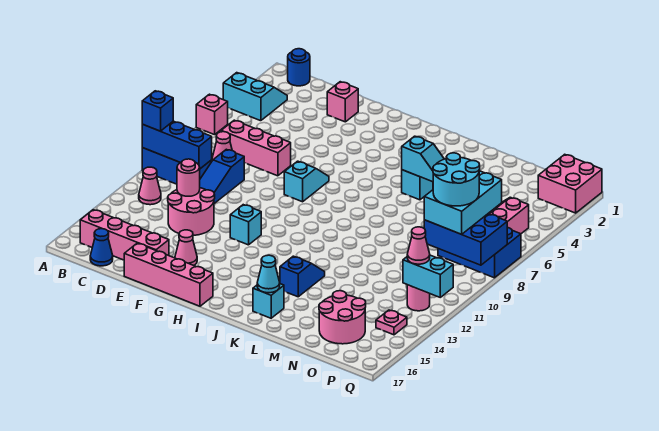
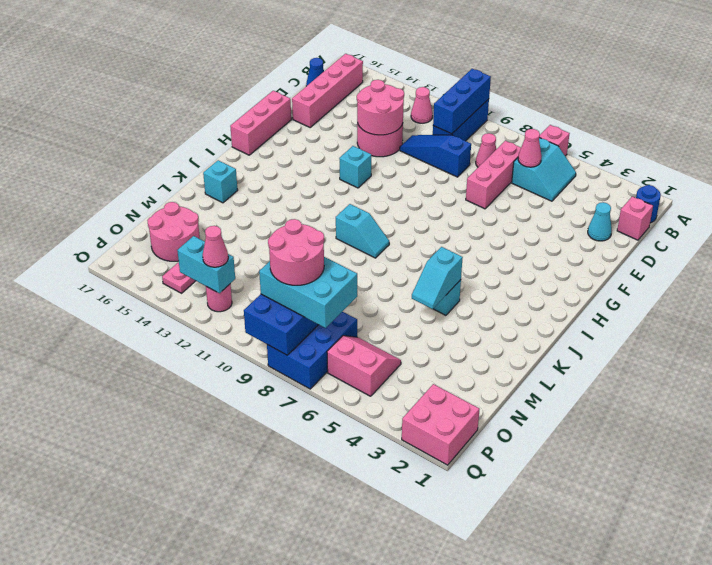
cyan 2x2 slope [223,73,287,121] -> cyan 2x2 slope moved to [512,138,576,201]
blue 1x1 brick [142,91,173,131] -> none
pink 1x1 round brick [177,159,200,196] -> pink 2x2 round brick [357,80,404,135]
pink 1x1 brick [327,82,358,122] -> pink 1x1 brick moved to [617,196,653,240]
pink 1x4 brick [124,243,213,306] -> pink 1x3 brick [230,91,291,155]
pink 1x1 cone [175,230,197,265] -> pink 1x1 cone moved to [518,129,542,167]
cyan 1x2 slope [284,161,329,202] -> cyan 1x2 slope moved to [336,204,389,258]
blue 1x2 slope [280,256,325,297] -> none
cyan 1x1 cone [257,255,280,293] -> cyan 1x1 cone moved to [588,202,612,241]
cyan 2x2 round brick [433,153,480,206] -> pink 2x2 round brick [268,219,324,285]
cyan 1x2 brick [403,255,453,297] -> cyan 1x2 brick turned to [177,236,235,293]

